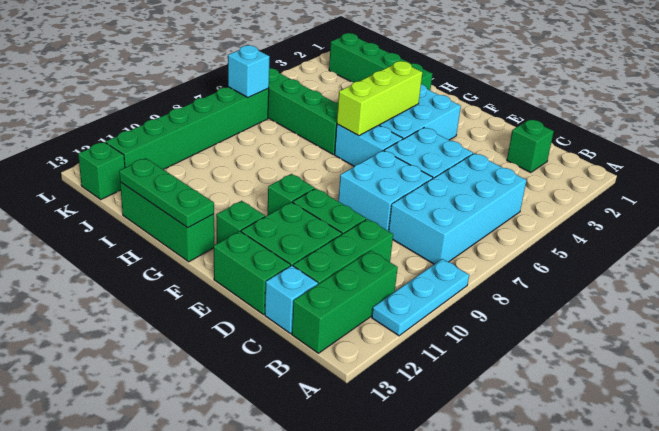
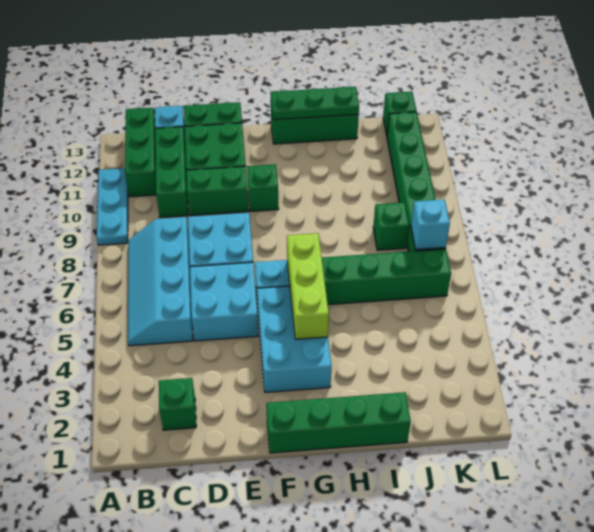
cyan 2x4 brick [389,153,527,264] -> cyan 2x4 slope [128,217,193,346]
green 1x1 brick [216,201,265,244] -> green 1x1 brick moved to [373,202,409,250]
green 1x4 brick [329,33,432,90] -> green 1x4 brick moved to [266,392,411,453]

